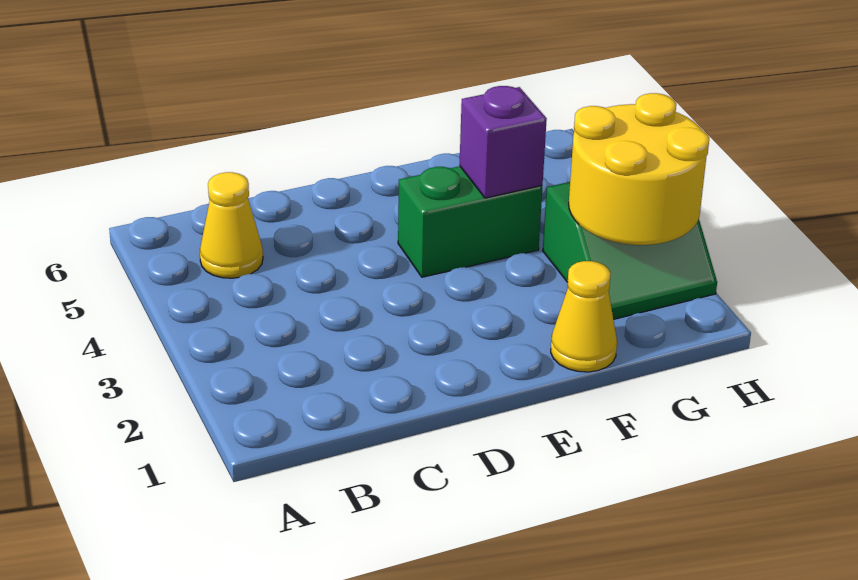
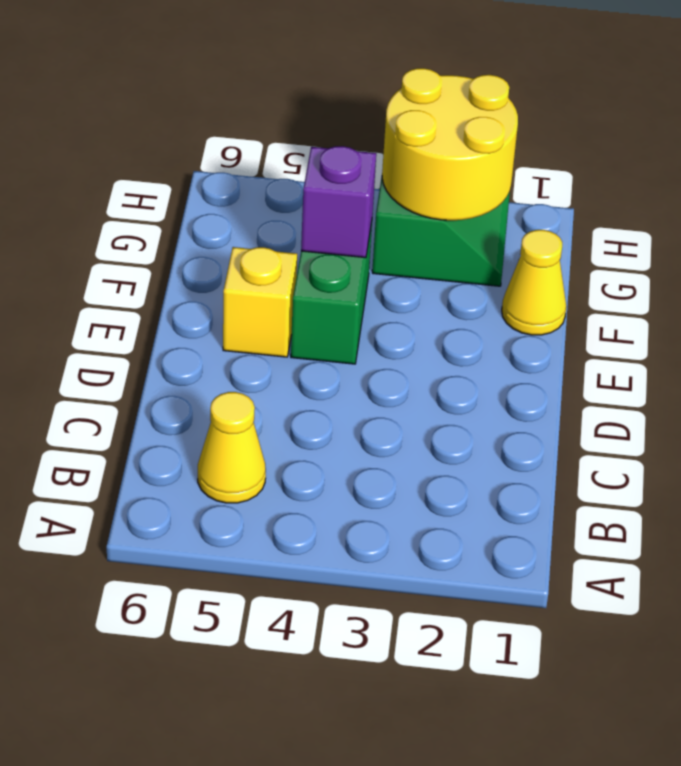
none -> yellow 1x1 brick [223,247,297,357]

